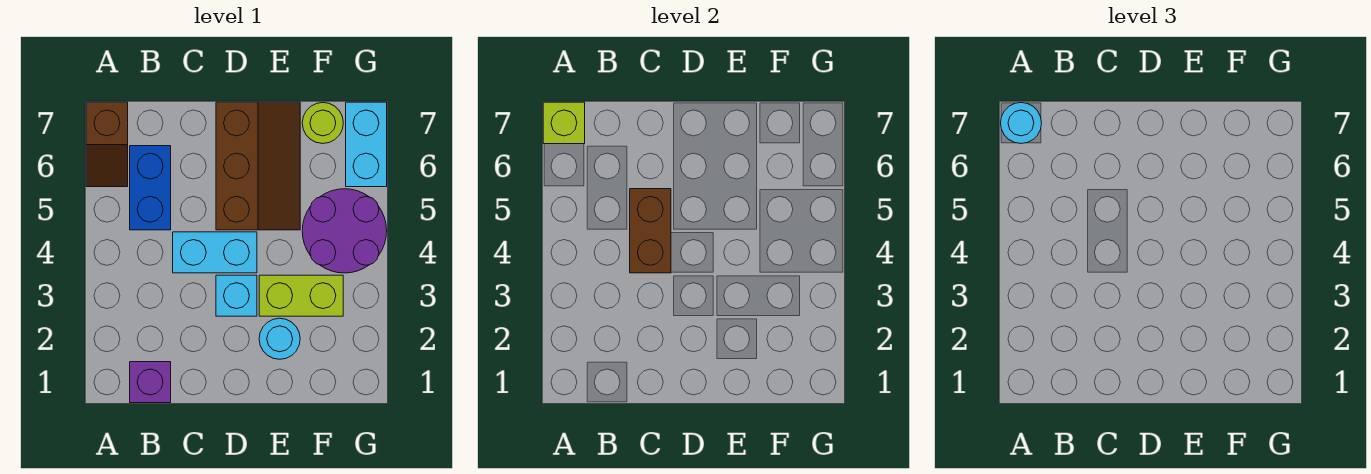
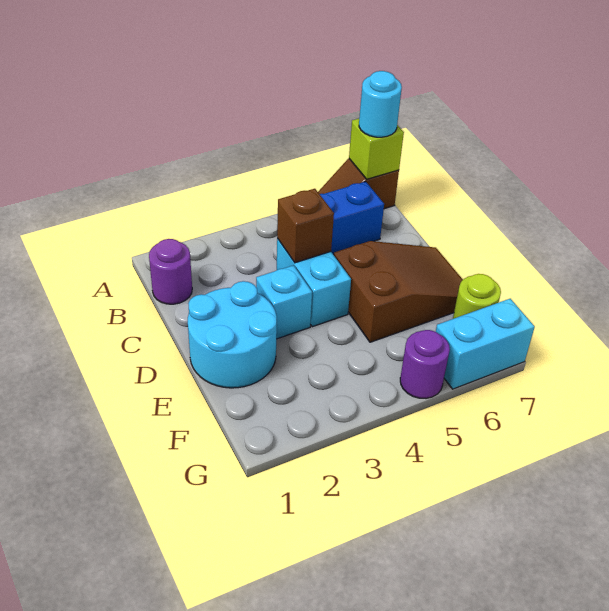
purple 1x1 brick [130,362,171,403] -> purple 1x1 round brick [149,239,192,304]
brown 1x2 brick [630,189,671,273] -> brown 1x1 brick [277,189,334,263]
brown 2x3 slope [216,102,300,230] -> brown 2x3 slope turned to [333,241,463,342]
cyan 1x1 round brick [259,318,300,359] -> cyan 2x2 round brick [188,281,277,388]
lime 1x2 brick [259,275,343,316] -> none
purple 2x2 round brick [302,189,387,273] -> purple 1x1 round brick [400,330,450,398]

